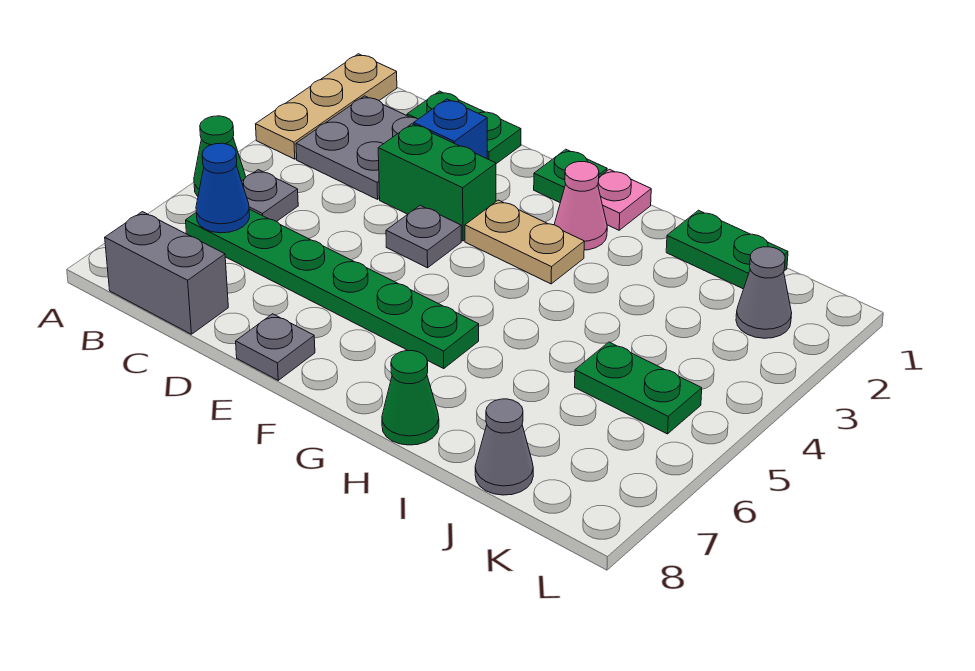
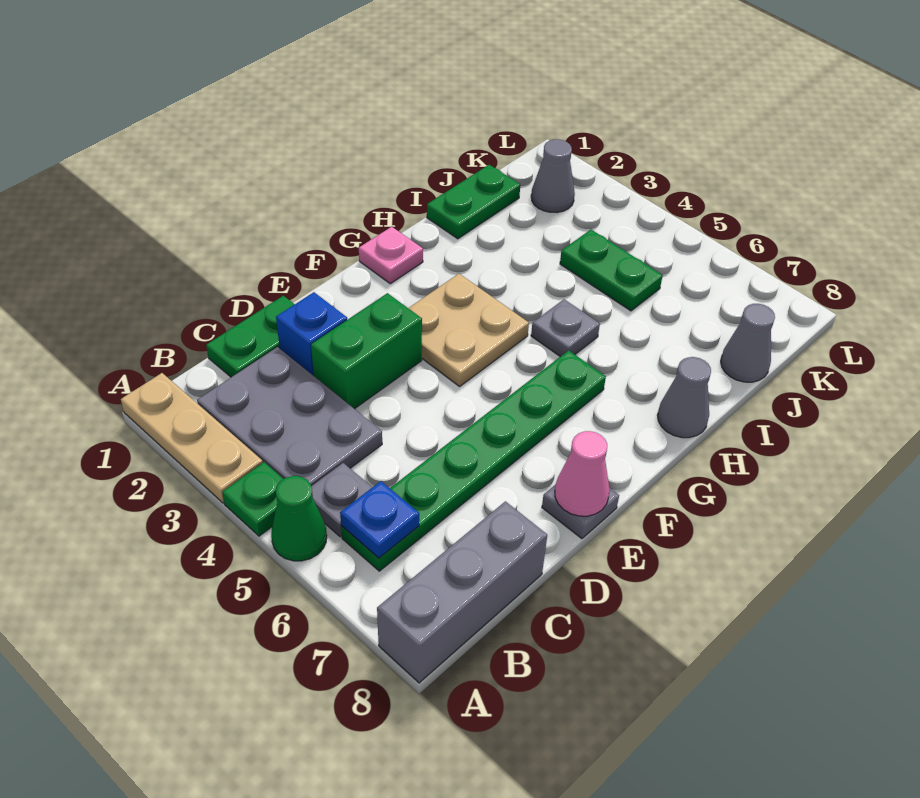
grey 2x2 plate [296,96,418,199] -> grey 2x3 plate [197,347,382,486]
blue 1x1 cone [196,143,250,233] -> blue 1x1 plate [340,481,419,558]
grey 1x2 brick [105,212,228,334] -> grey 1x3 brick [377,501,547,683]
grey 1x1 plate [386,205,461,268] -> grey 1x1 plate moved to [531,299,600,357]
green 1x1 plate [534,149,607,202] -> green 1x1 plate moved to [222,462,283,536]
tan 1x2 plate [465,200,584,284] -> tan 2x2 plate [408,274,529,386]
pink 1x1 cone [554,162,607,250] -> pink 1x1 cone moved to [555,431,610,516]
green 1x1 cone [382,351,439,445] -> grey 1x1 cone [658,357,711,438]
green 1x2 plate [575,342,702,434] -> green 1x2 plate turned to [560,230,663,311]

